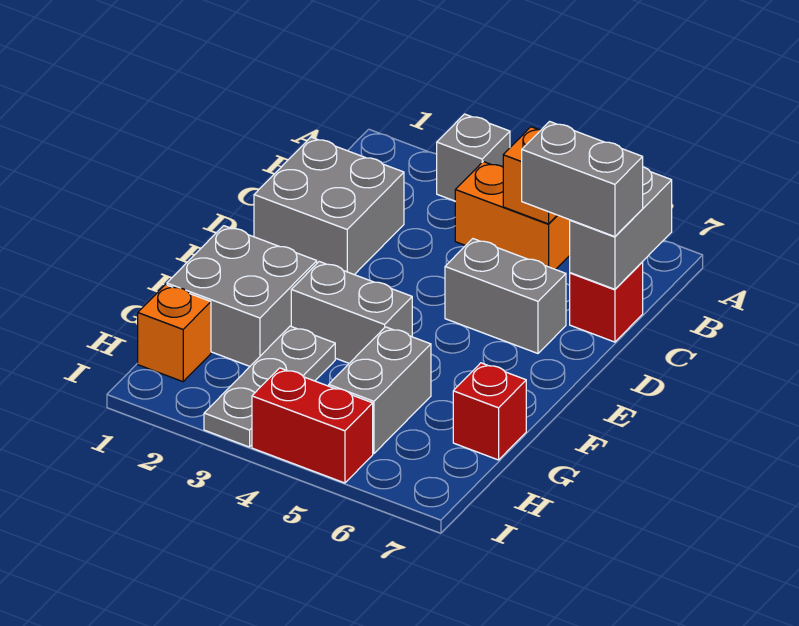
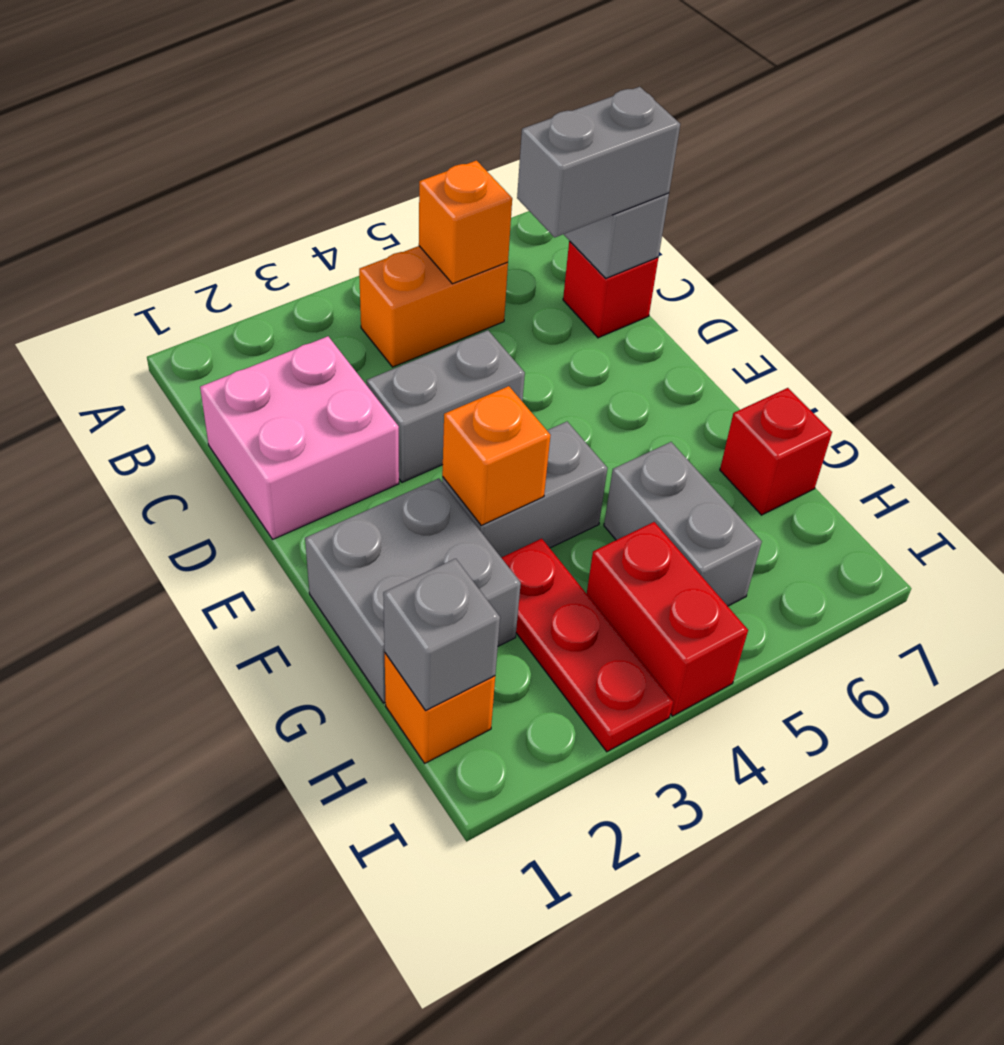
grey 1x1 brick [437,114,510,201] -> grey 1x1 brick moved to [383,559,500,711]
grey 2x2 brick [254,137,404,275] -> pink 2x2 brick [200,336,399,539]
grey 1x2 brick [445,239,566,353] -> grey 1x2 brick moved to [367,330,525,482]
none -> orange 1x1 brick [442,386,551,525]
grey 1x3 plate [204,326,335,447] -> red 1x3 plate [501,539,673,752]
red 1x2 brick [252,368,373,483] -> red 1x2 brick turned to [587,522,748,716]

